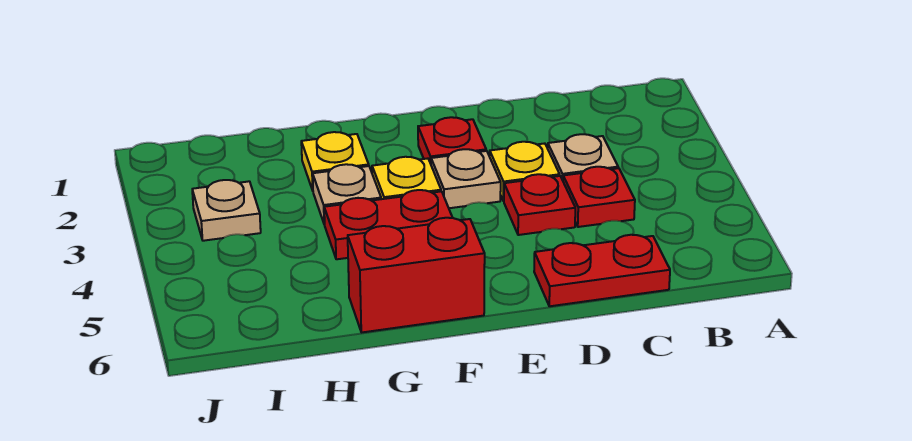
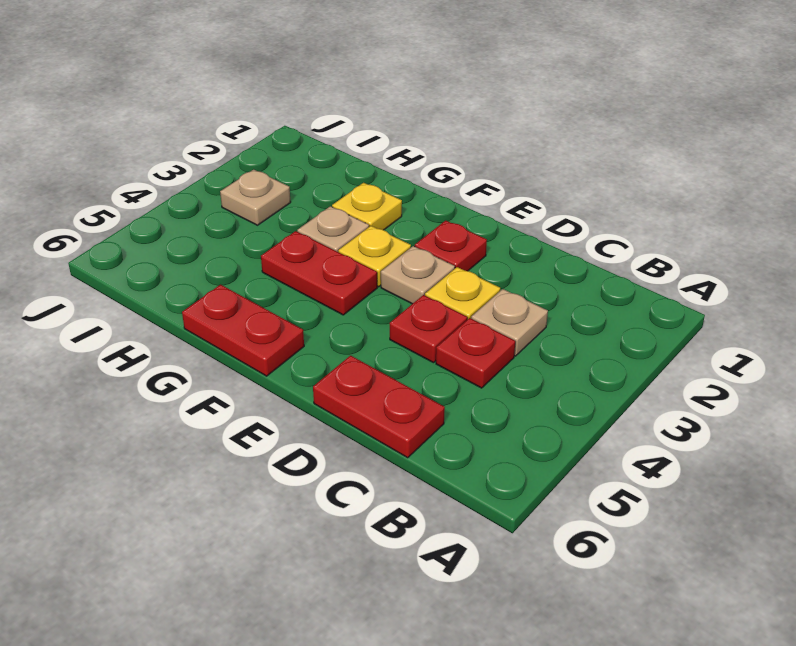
red 1x2 brick [348,218,485,332] -> red 1x2 plate [182,285,304,376]

